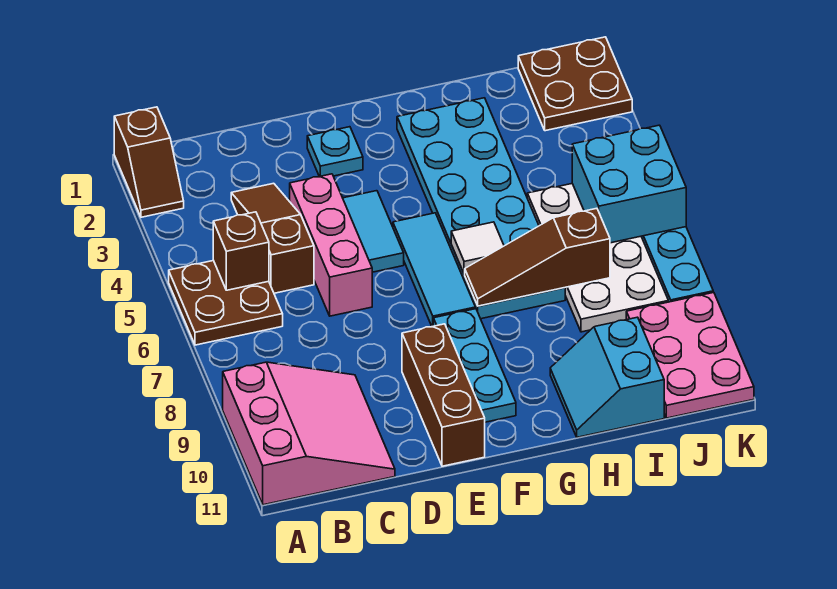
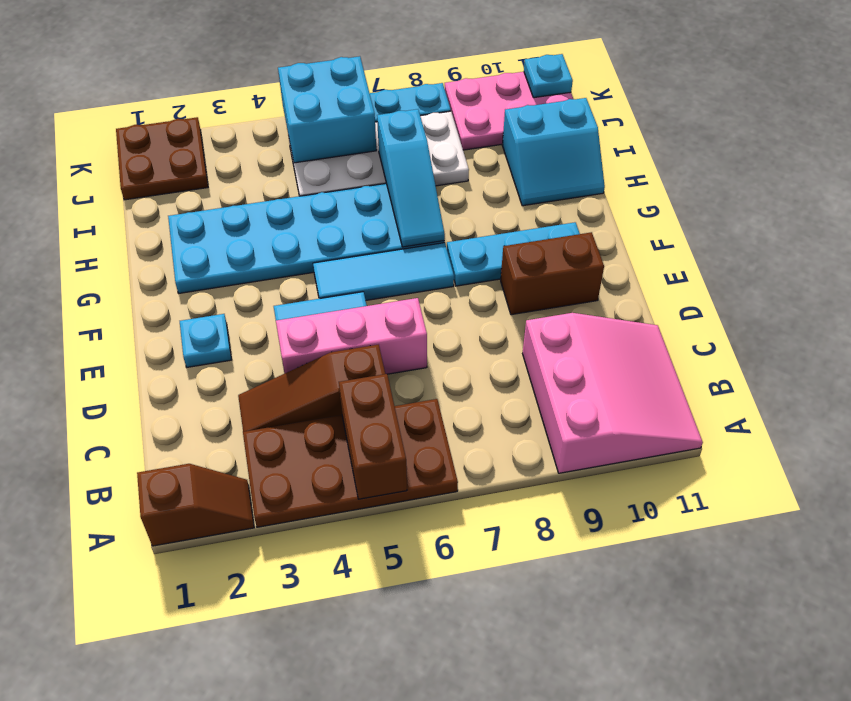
brown 2x2 plate [169,261,283,345] -> brown 2x4 plate [243,399,458,527]
pink 3x3 slope [223,362,395,505] -> pink 3x3 slope turned to [523,313,703,473]
brown 1x1 brick [213,212,269,290] -> brown 1x2 brick [339,374,407,499]
brown 1x3 brick [402,324,485,466] -> brown 1x2 brick [501,232,604,315]
white 1x1 tile [451,222,504,274] -> none
brown 1x3 slope [465,208,610,306] -> cyan 1x3 slope [377,109,445,247]
none -> cyan 1x1 plate [524,54,573,98]

